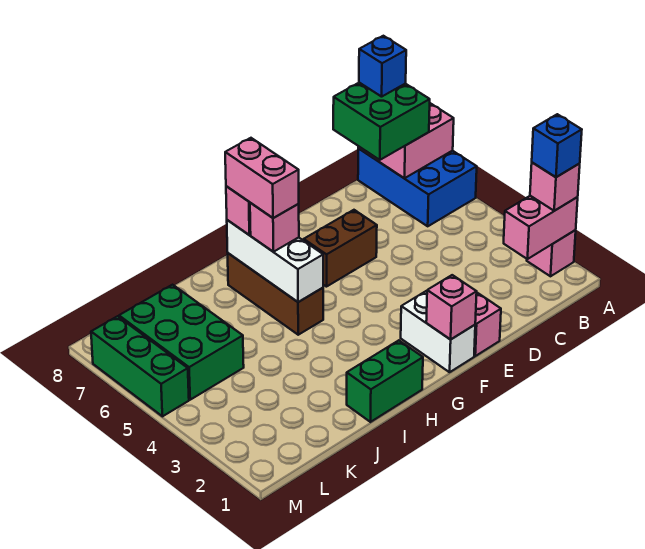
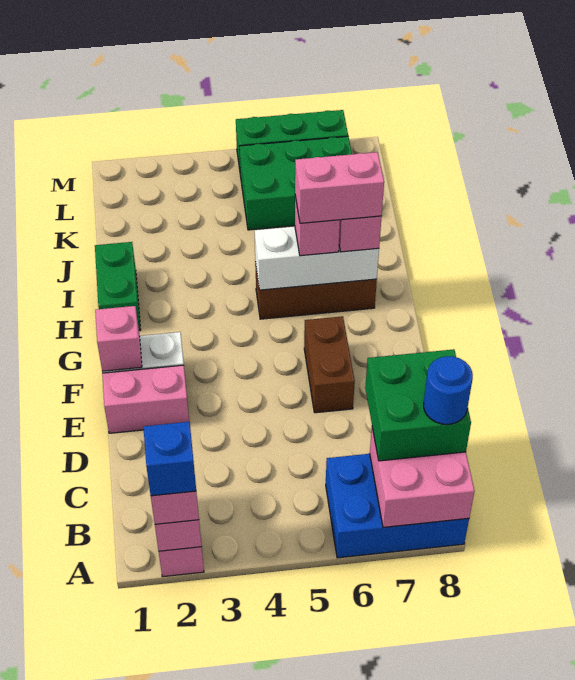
blue 1x1 brick [359,36,406,97] -> blue 1x1 round brick [424,356,473,424]

